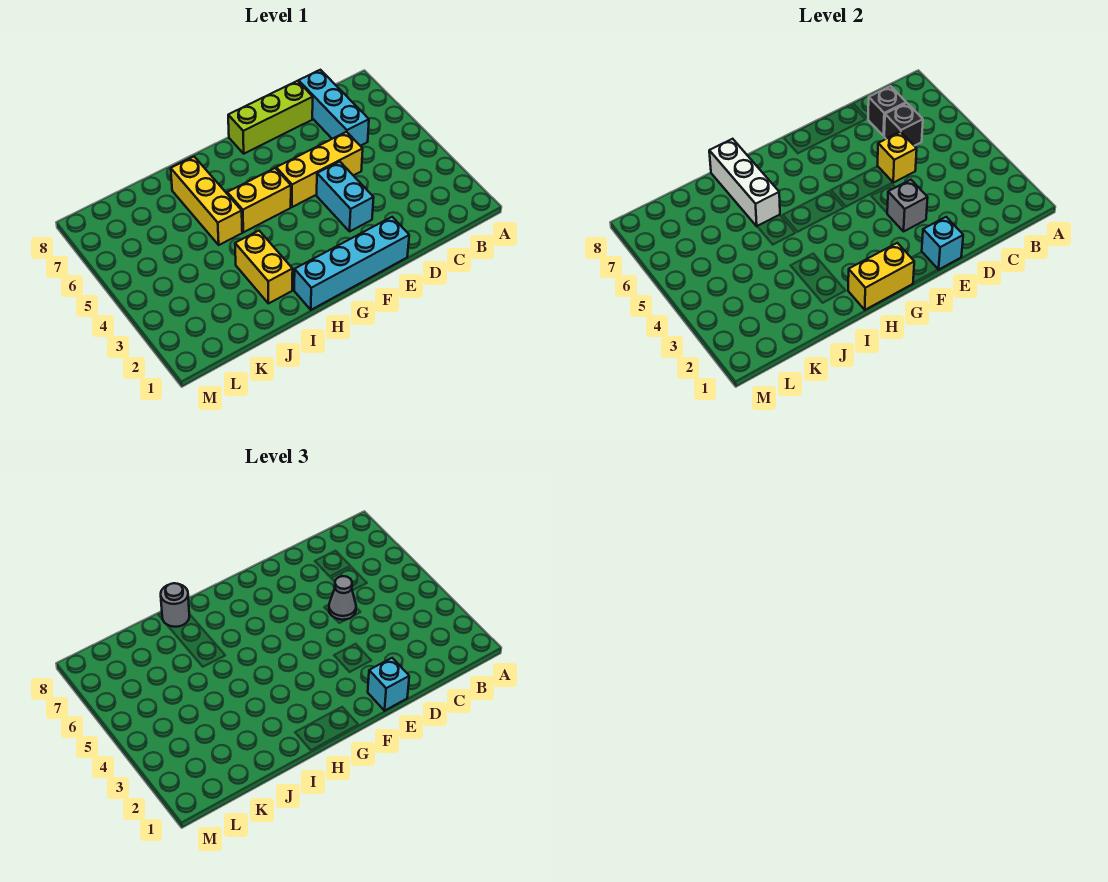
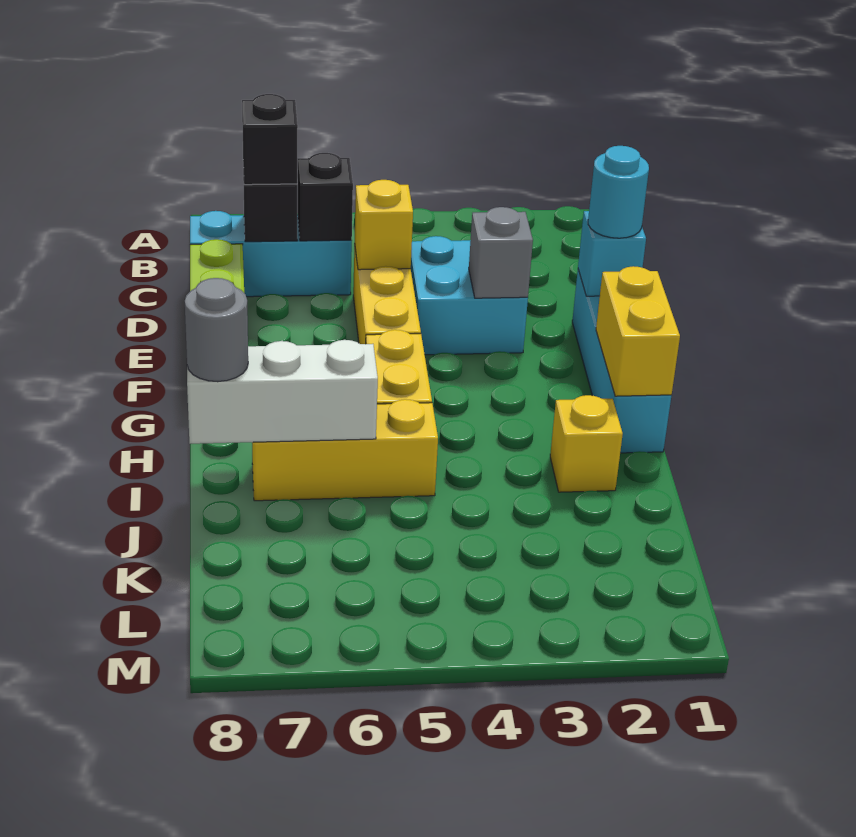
none -> black 1x1 brick [242,94,298,185]
grey 1x1 cone [329,576,356,620] -> none
cyan 1x1 brick [368,658,409,711] -> cyan 1x1 round brick [588,146,649,238]
cyan 1x2 brick [317,162,374,231] -> cyan 2x2 brick [411,236,528,355]
yellow 1x2 brick [235,231,293,304] -> yellow 1x1 brick [550,395,623,492]

